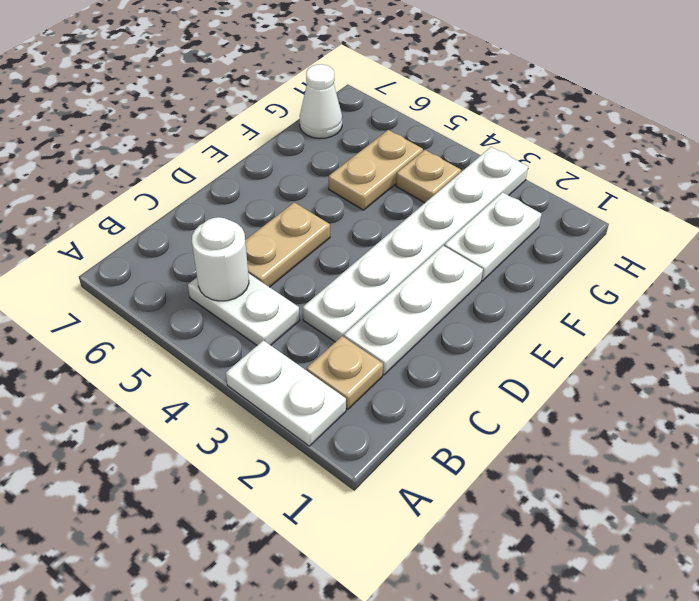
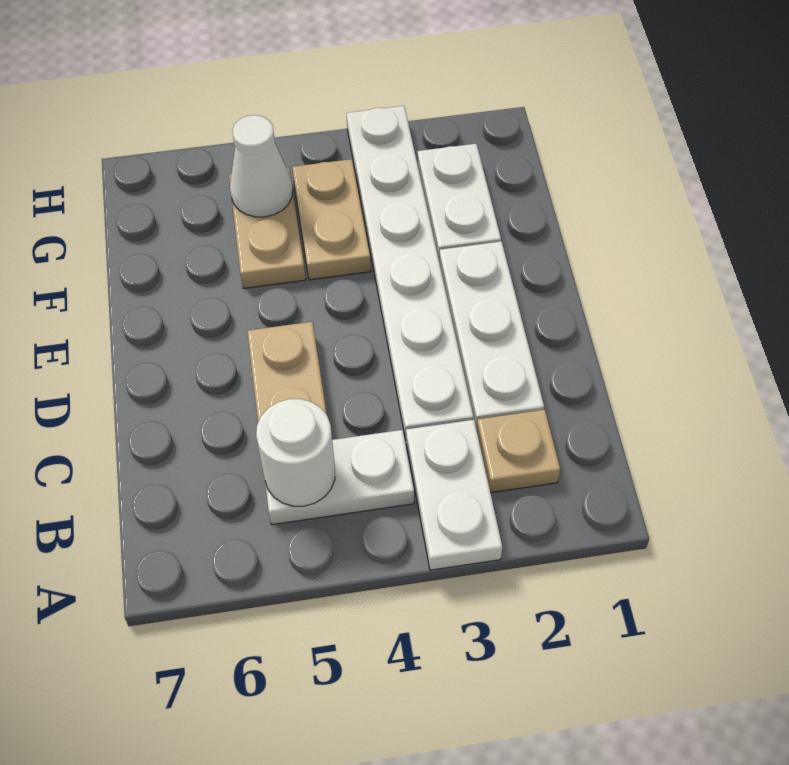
white 1x2 plate [226,340,346,446] -> white 1x2 plate turned to [406,420,502,570]
tan 1x1 plate [396,150,461,203] -> tan 1x2 plate [292,159,371,280]
white 1x1 cone [299,64,342,138] -> white 1x1 cone moved to [230,115,293,217]

